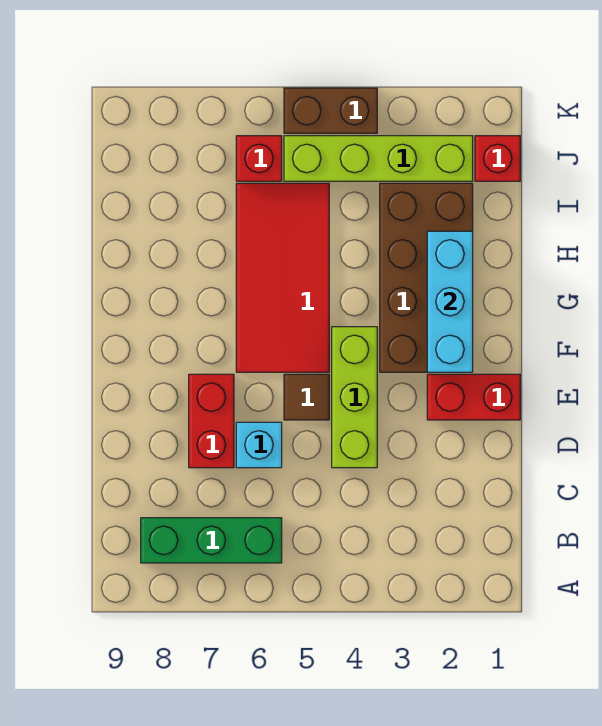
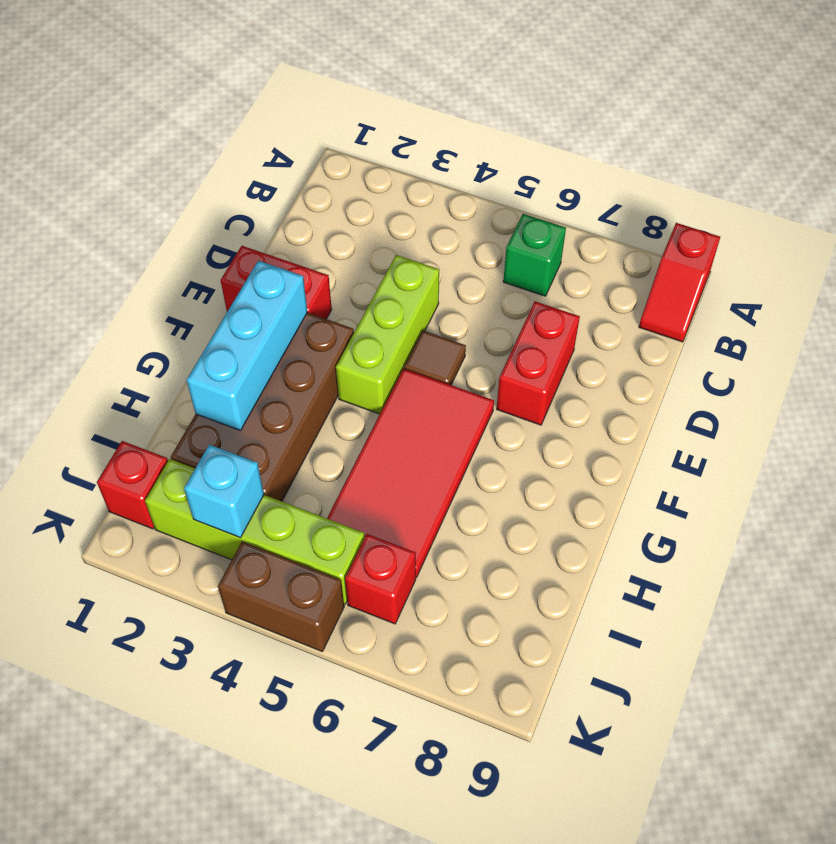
none -> red 1x2 slope [639,223,720,342]
green 1x3 brick [141,518,282,563] -> green 1x1 brick [503,214,566,296]
cyan 1x1 brick [236,422,282,468] -> cyan 1x1 brick moved to [184,445,264,538]

